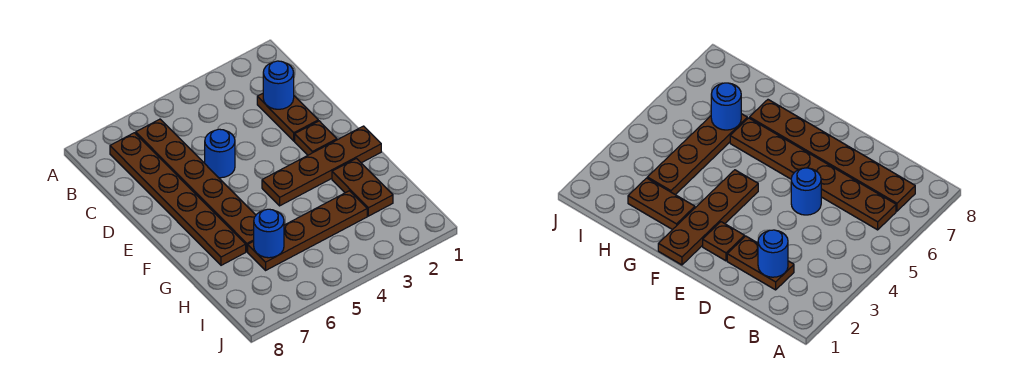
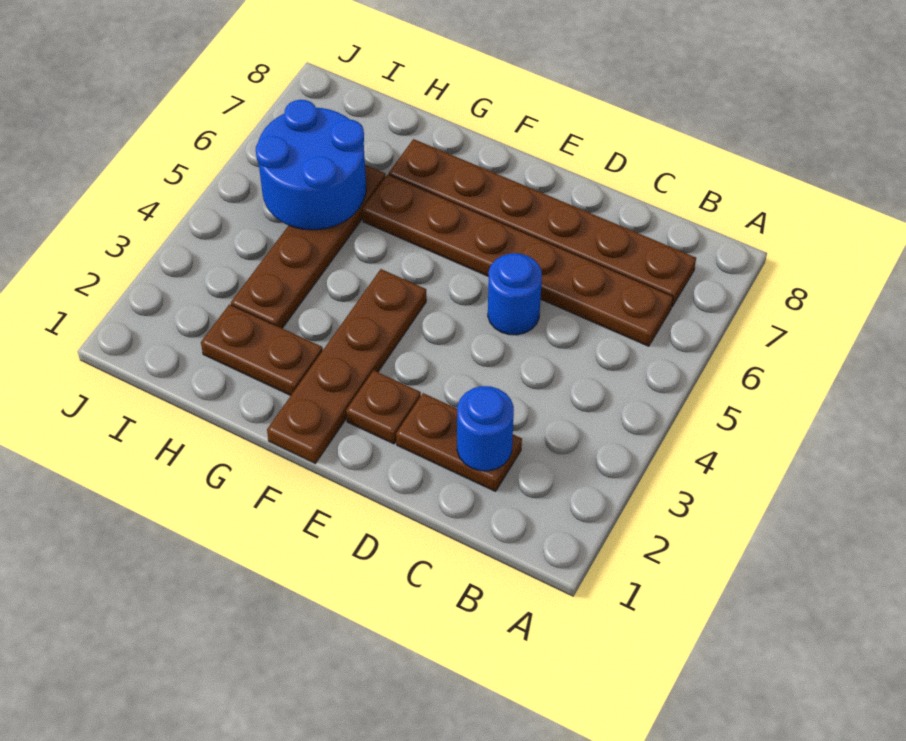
blue 1x1 round brick [254,209,284,258] -> blue 2x2 round brick [256,100,366,230]

